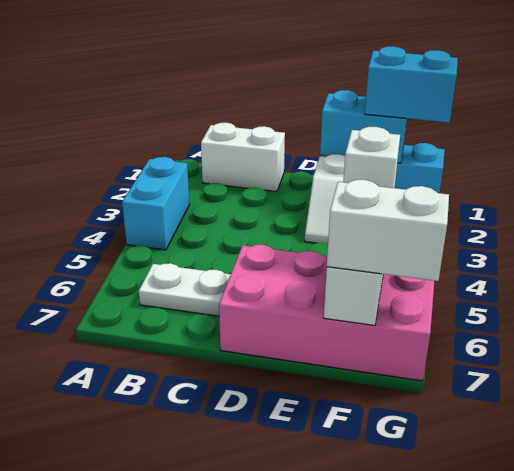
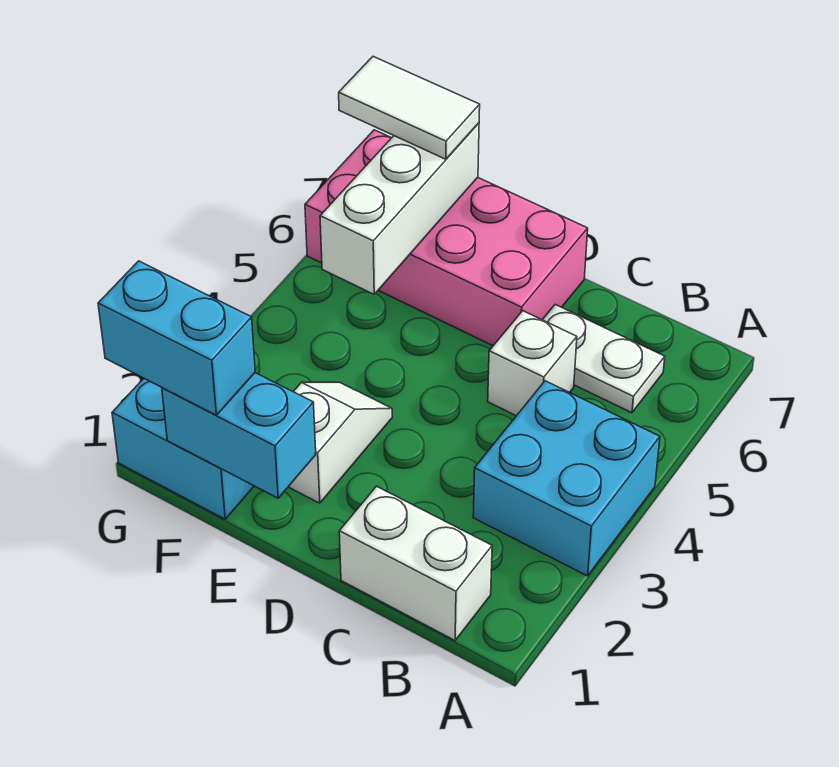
cyan 1x2 brick [122,157,190,250] -> cyan 2x2 brick [473,381,660,576]
white 1x1 brick [343,127,400,188] -> white 1x1 brick moved to [488,311,577,416]
white 1x2 brick [327,180,449,281] -> white 1x2 tile [339,57,480,159]

